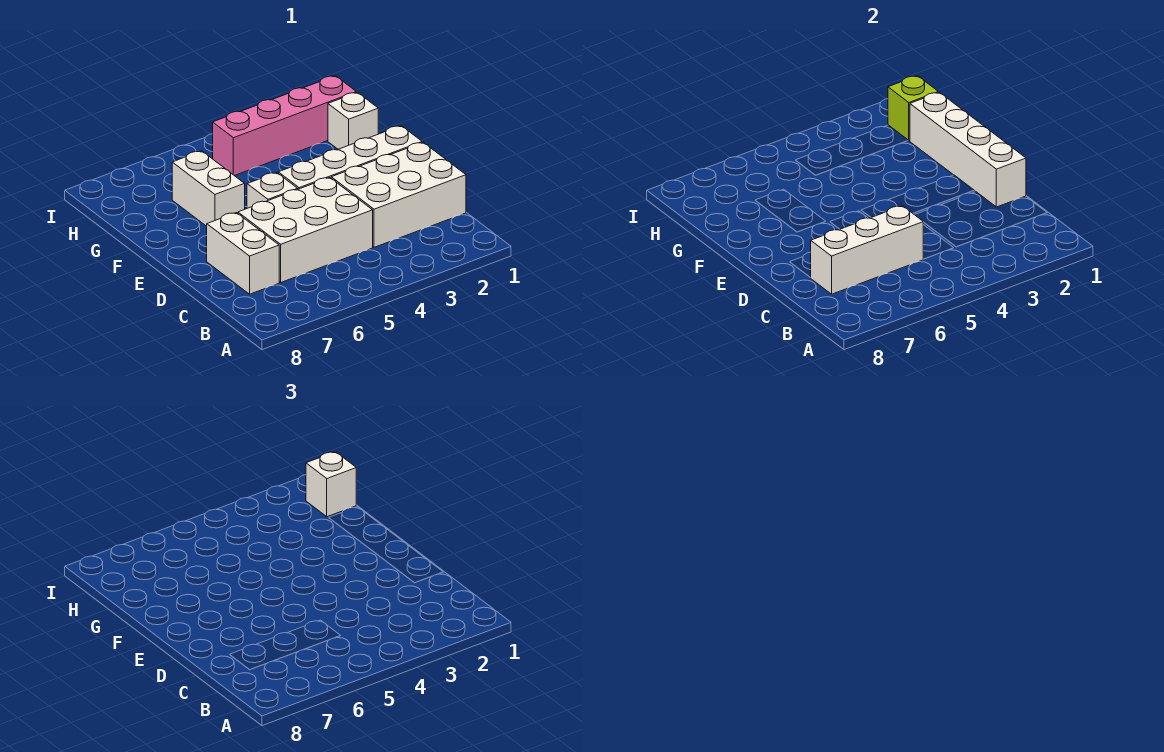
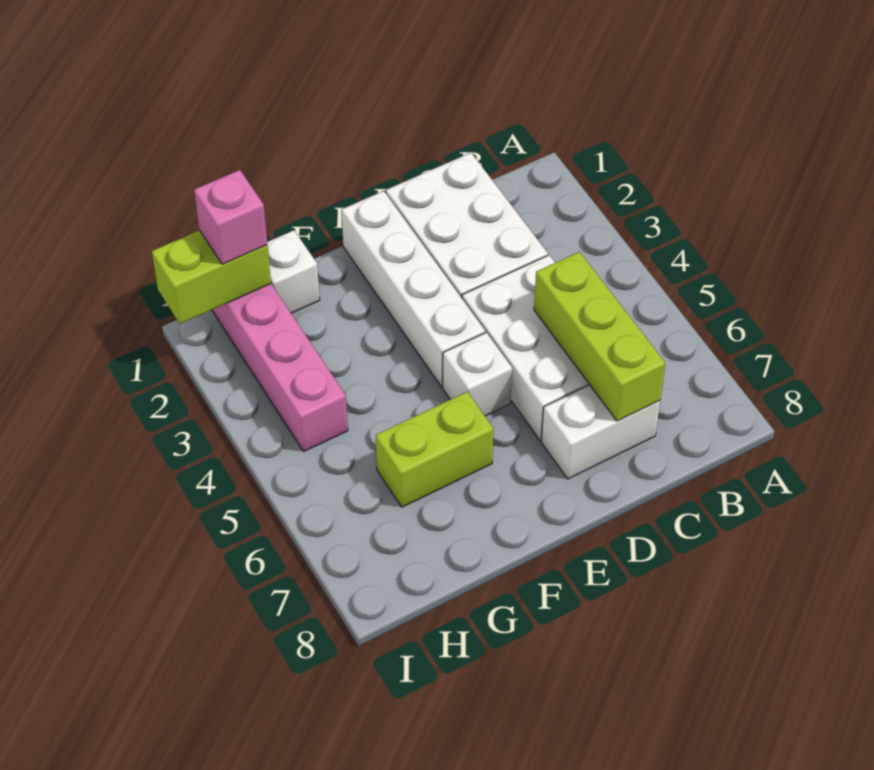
white 1x3 brick [811,206,923,294] -> lime 1x3 brick [534,252,665,421]
white 1x4 brick [910,92,1026,207] -> none
white 1x2 brick [172,151,245,226] -> lime 1x2 brick [376,392,493,507]
lime 1x1 brick [888,76,938,141] -> lime 1x2 brick [152,230,271,324]
white 1x1 brick [306,452,356,517] -> pink 1x1 brick [194,170,267,264]

